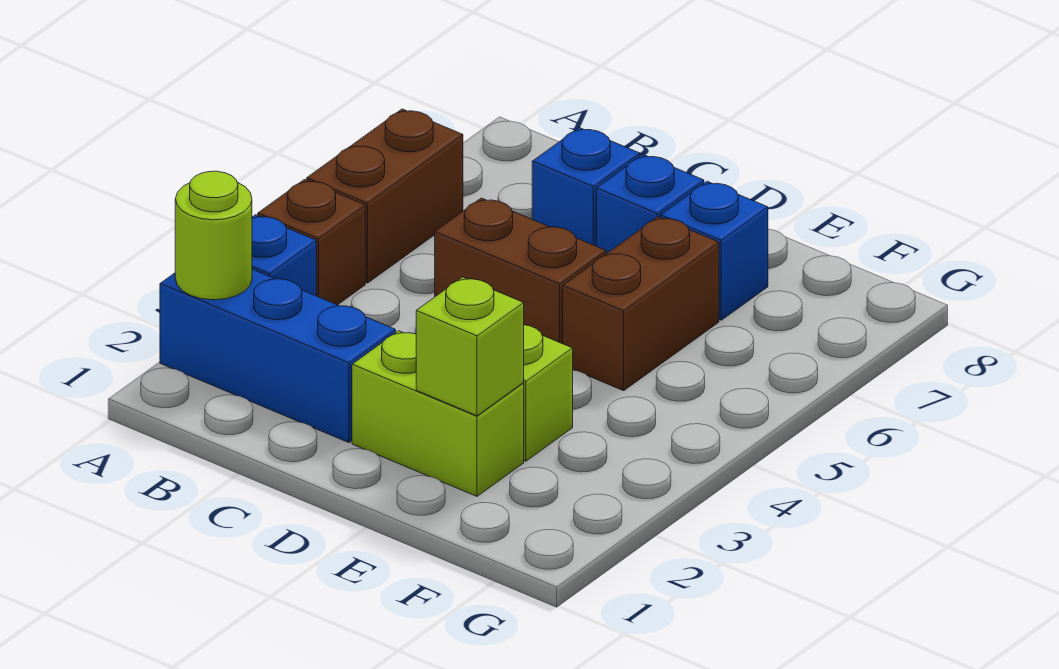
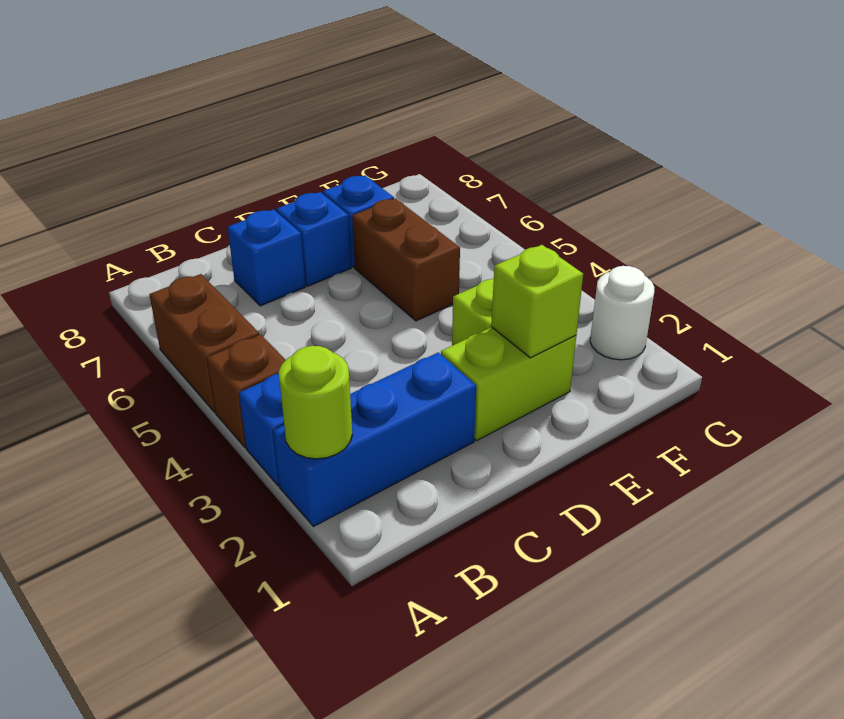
brown 1x2 brick [435,198,606,344] -> none
none -> white 1x1 round brick [590,266,654,360]

